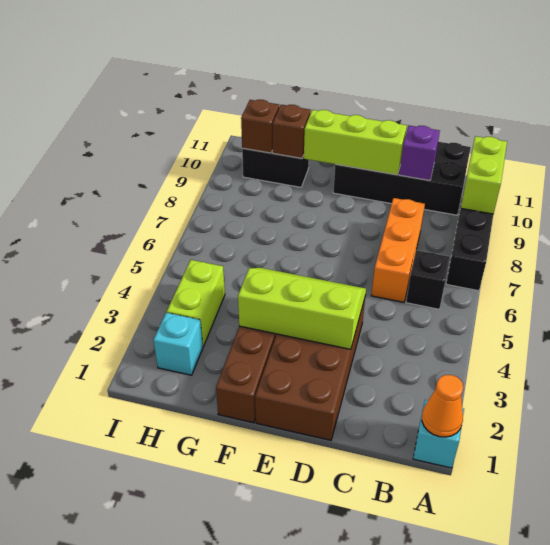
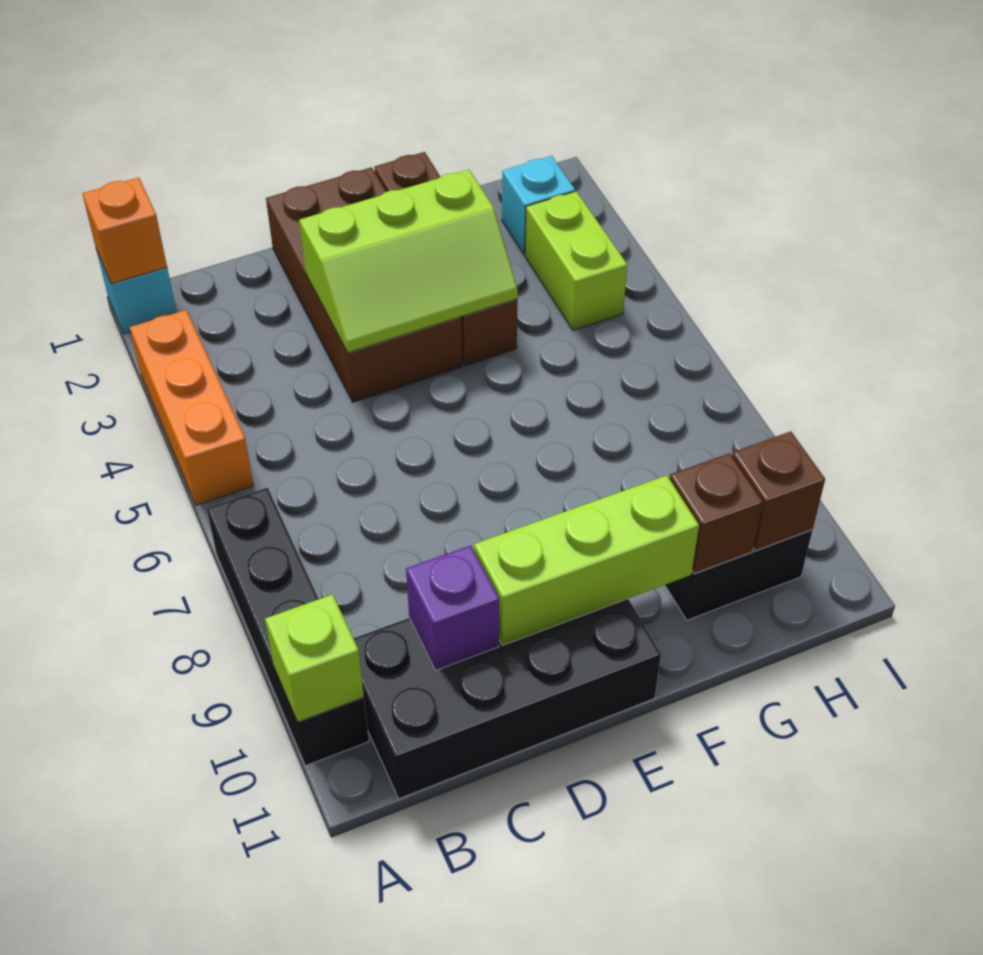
orange 1x1 cone [422,375,463,437] -> orange 1x1 brick [82,177,167,284]
lime 1x2 brick [461,136,507,214] -> lime 1x1 brick [265,594,364,722]
black 1x1 brick [406,250,450,309] -> none
orange 1x3 brick [371,198,425,302] -> orange 1x3 brick moved to [130,310,254,505]

